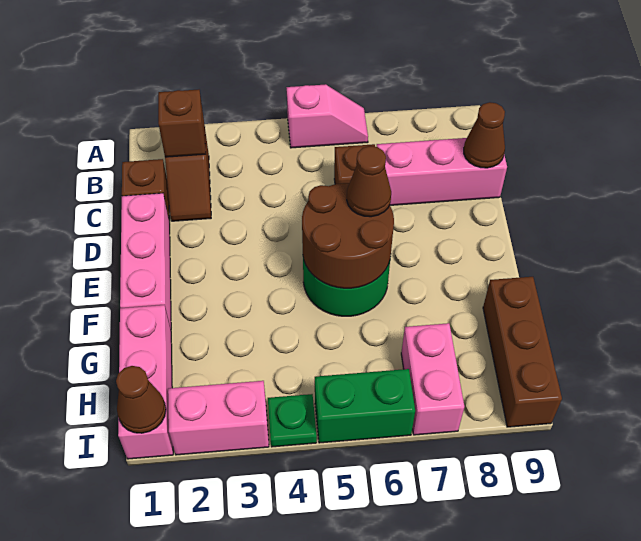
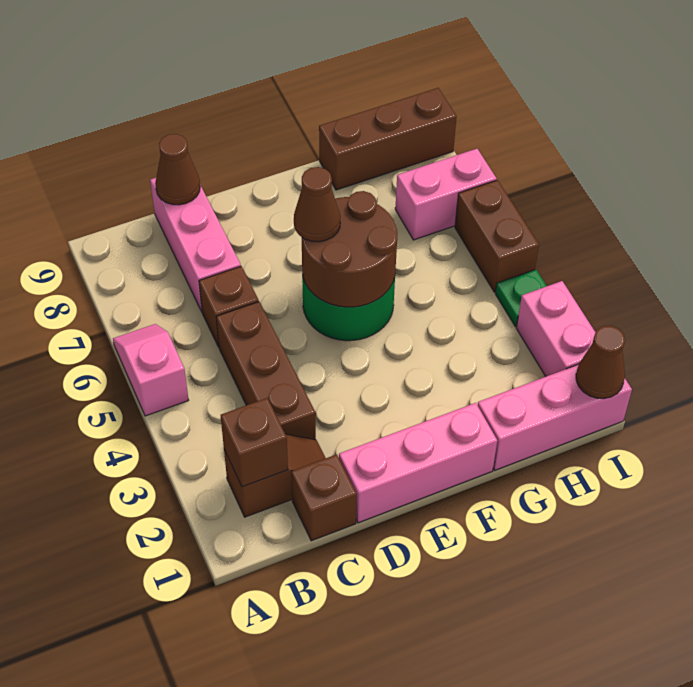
none -> brown 1x3 brick [216,302,316,440]
green 1x2 brick [315,369,415,443] -> brown 1x2 brick [455,180,539,292]

